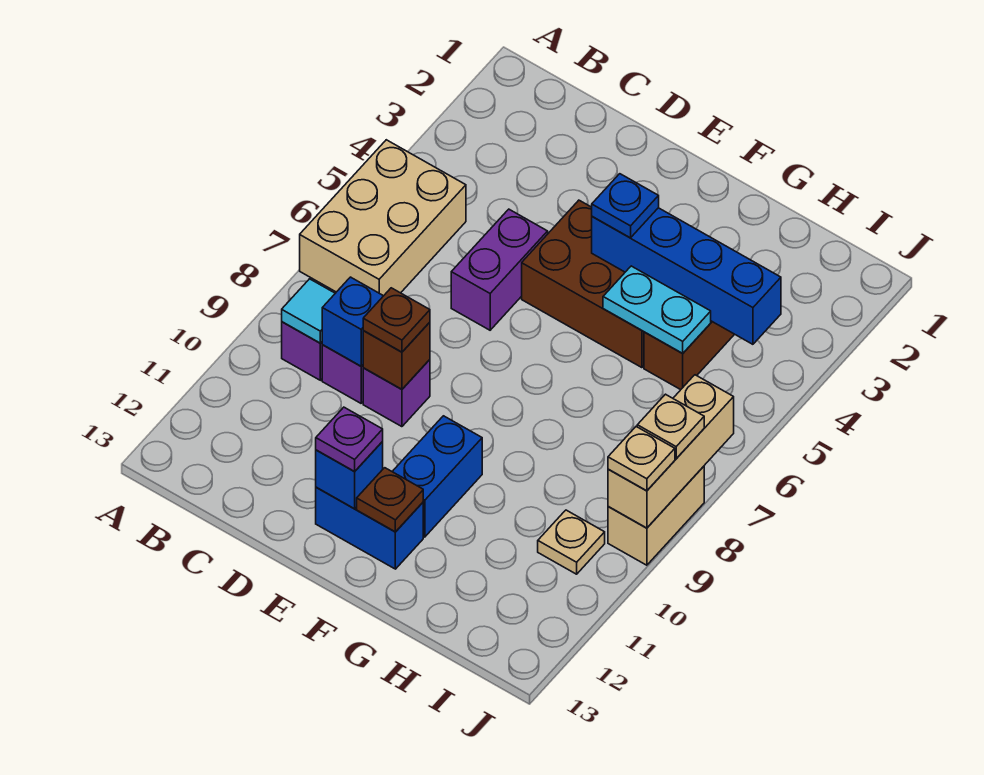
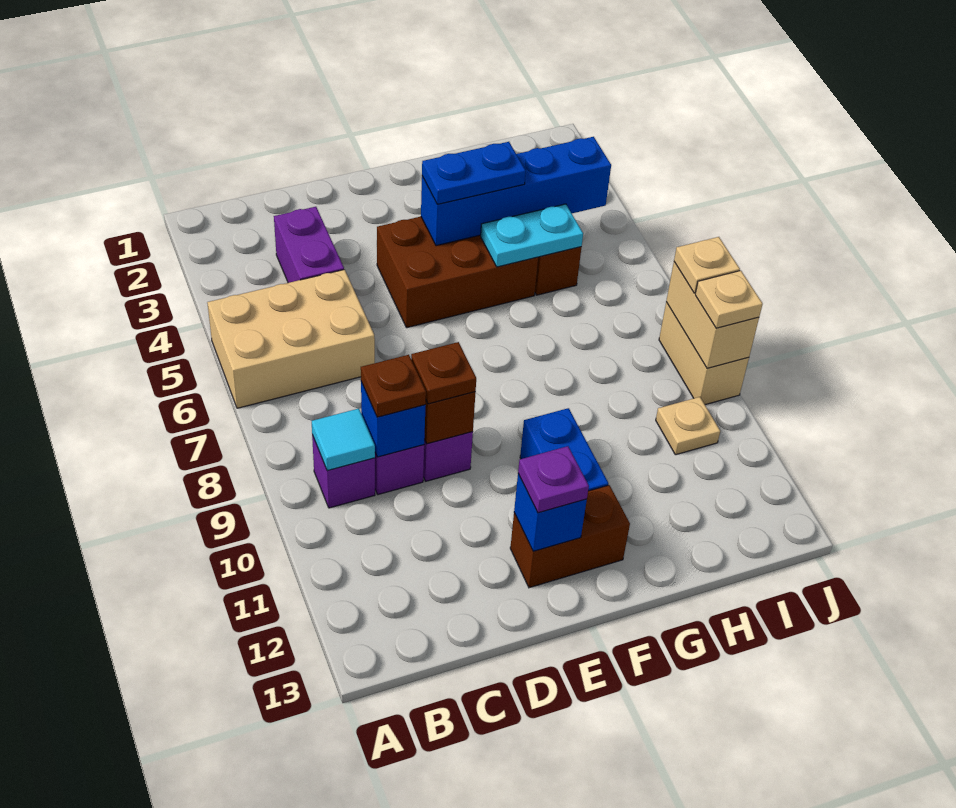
tan 2x3 brick [300,140,466,296] -> tan 2x3 brick turned to [207,270,375,408]
purple 1x2 brick [451,209,548,330] -> purple 1x2 brick moved to [274,207,344,283]
blue 1x2 brick [316,487,423,569] -> brown 1x2 brick [510,485,630,588]
blue 1x1 plate [592,174,659,238] -> blue 1x2 plate [422,142,526,204]
brown 1x1 plate [357,468,423,532] -> brown 1x1 plate moved to [361,355,426,417]
tan 1x3 brick [608,375,734,528] -> tan 1x2 brick [666,262,759,368]

